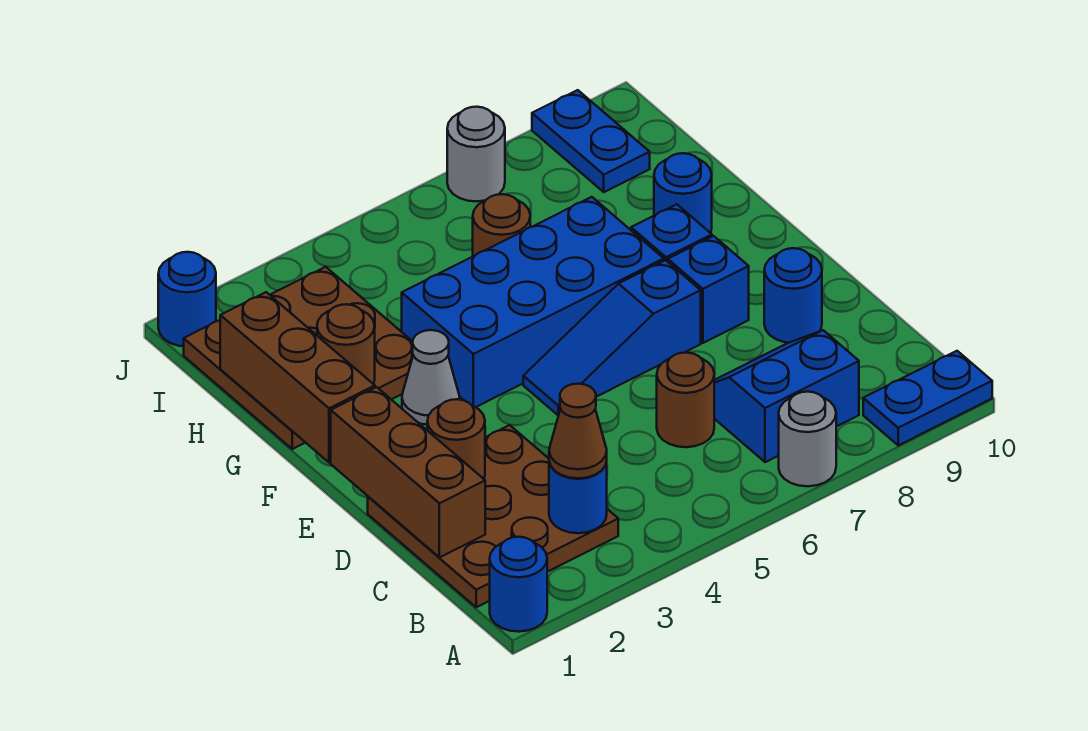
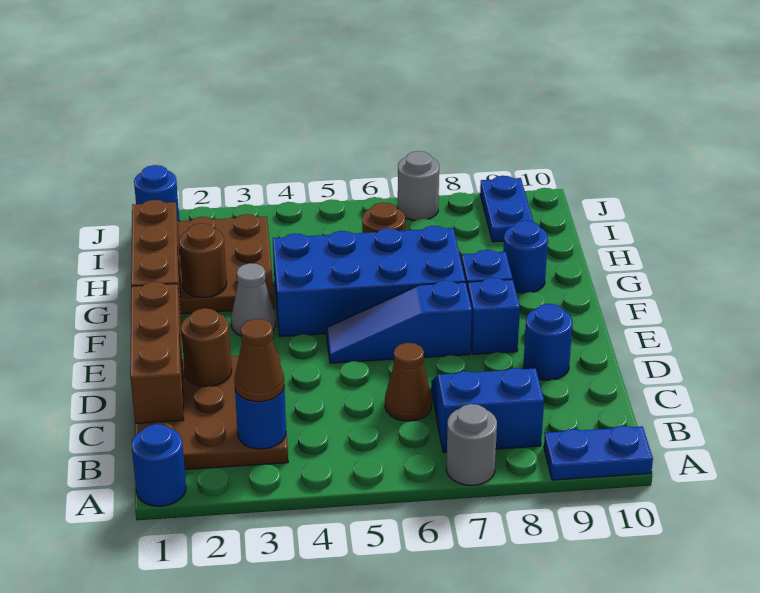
brown 1x1 round brick [657,353,714,447] -> brown 1x1 cone [385,343,432,421]

